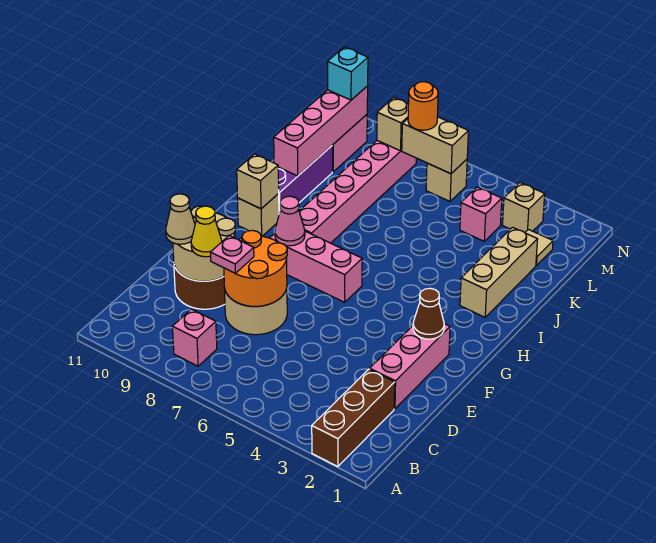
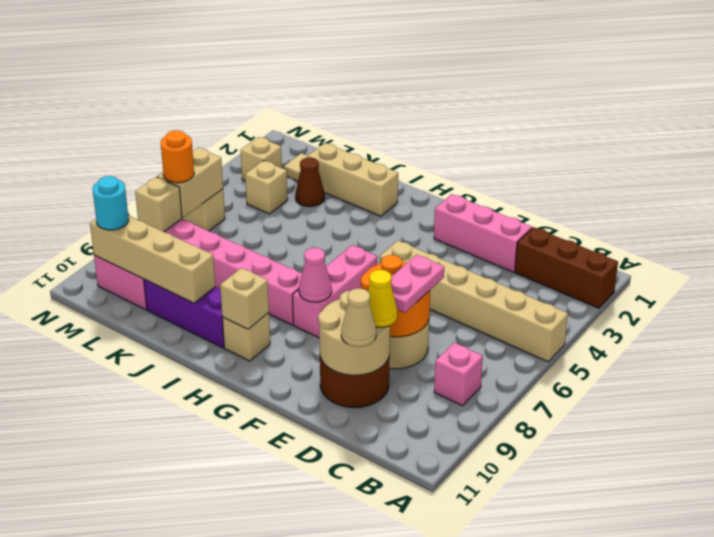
none -> tan 1x6 brick [380,241,568,362]
pink 1x1 plate [210,235,254,273] -> pink 1x2 plate [391,255,444,313]
brown 1x1 cone [413,288,444,339] -> brown 1x1 cone moved to [295,158,325,207]
pink 1x4 brick [274,86,368,176] -> tan 1x4 brick [90,216,215,303]
pink 1x1 brick [460,187,502,241] -> tan 1x1 brick [245,161,288,214]
cyan 1x1 brick [328,47,368,100] -> cyan 1x1 round brick [93,176,129,230]

